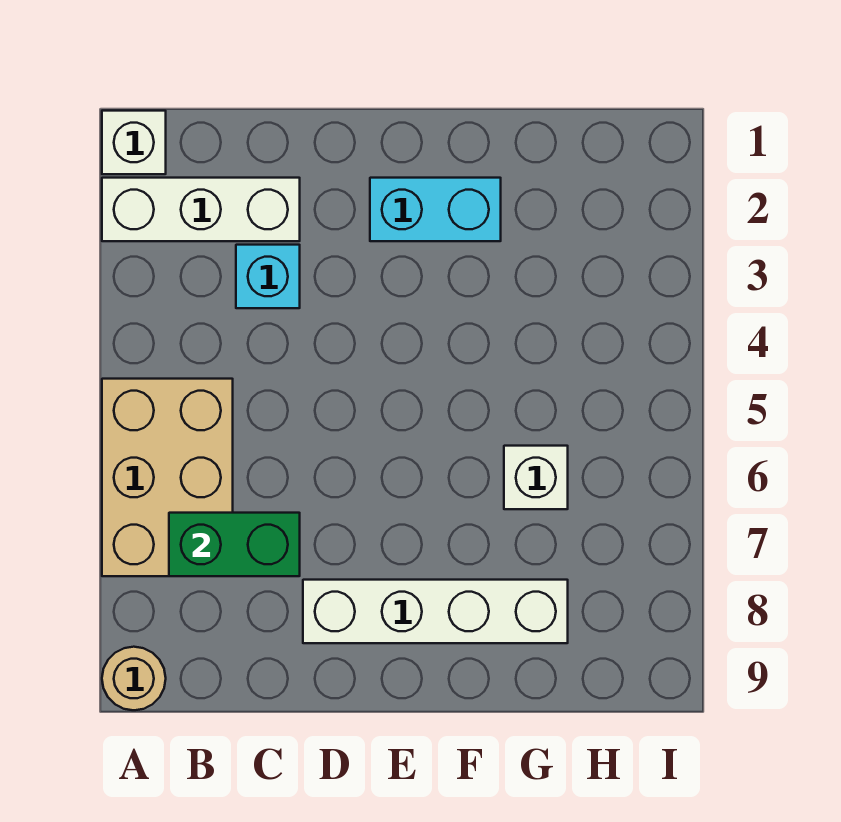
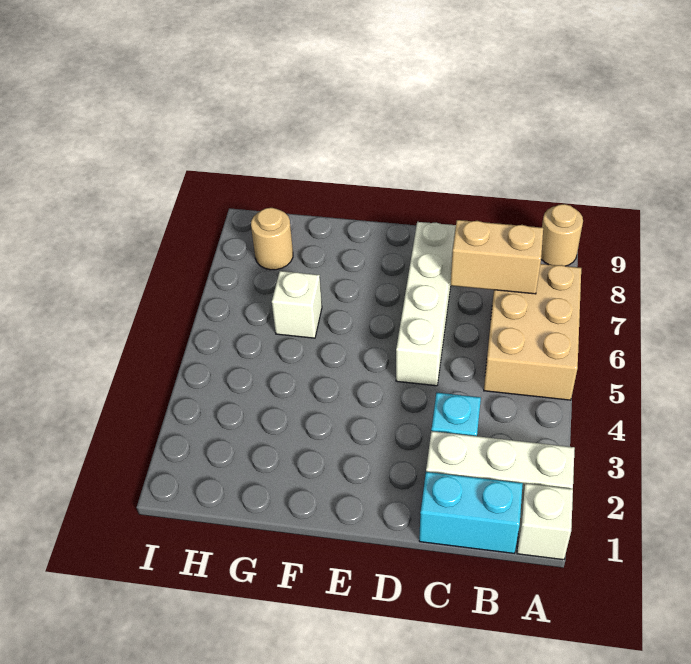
green 1x2 brick [169,513,300,576] -> tan 1x2 brick [450,220,543,294]
white 1x4 brick [303,580,568,643] -> white 1x4 brick turned to [396,222,456,386]
cyan 1x2 brick [370,178,501,241] -> cyan 1x2 brick moved to [419,472,523,553]
none -> tan 1x1 round brick [251,208,293,270]

